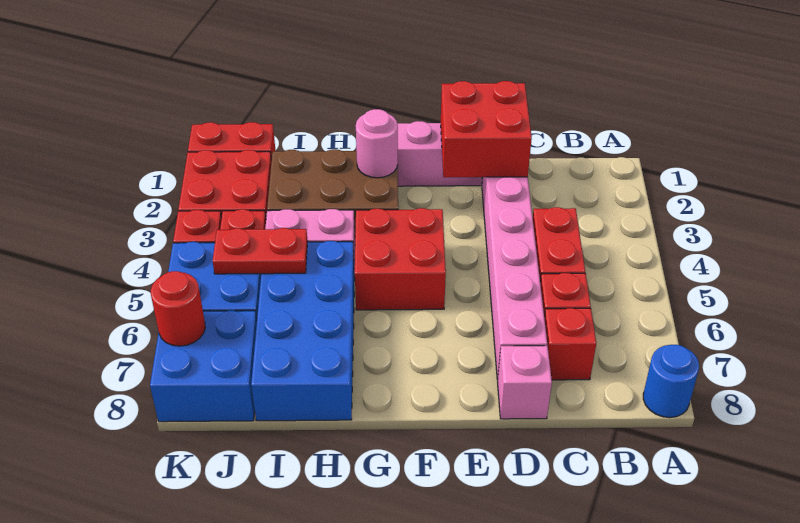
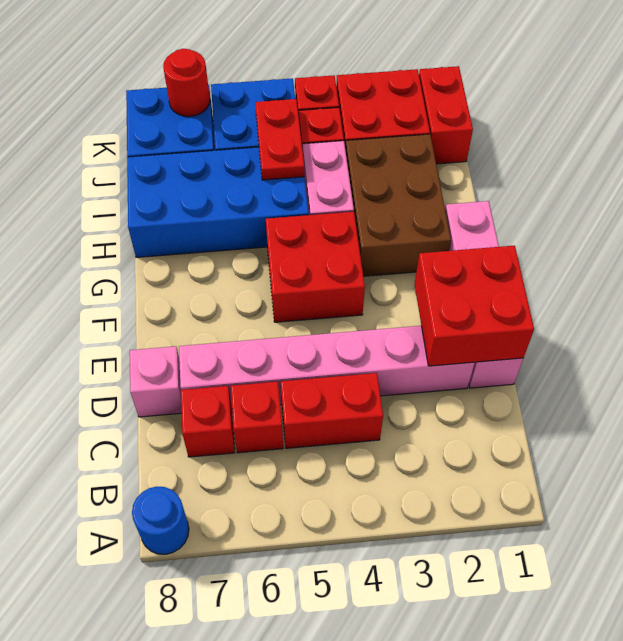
pink 1x1 round brick [356,109,398,178] -> none

